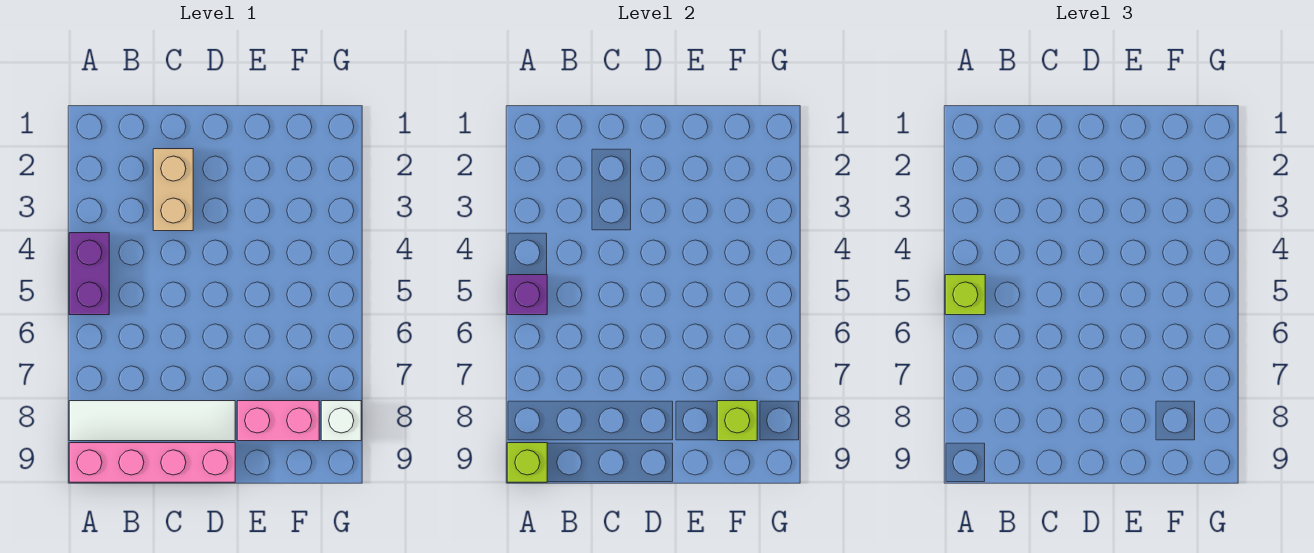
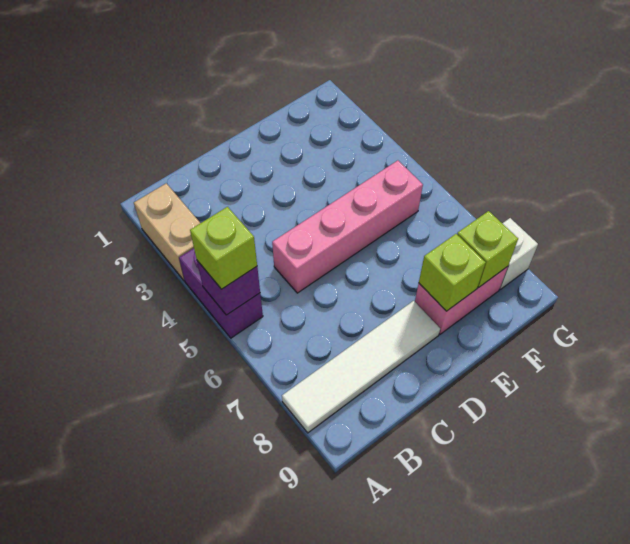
pink 1x4 brick [69,443,235,482] -> pink 1x4 brick moved to [272,160,423,293]
lime 1x1 brick [507,443,547,482] -> lime 1x1 brick moved to [419,234,486,311]
tan 1x2 brick [153,149,193,231] -> tan 1x2 brick moved to [134,183,200,281]

